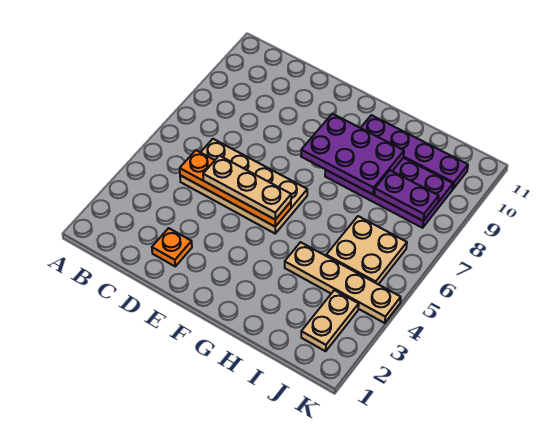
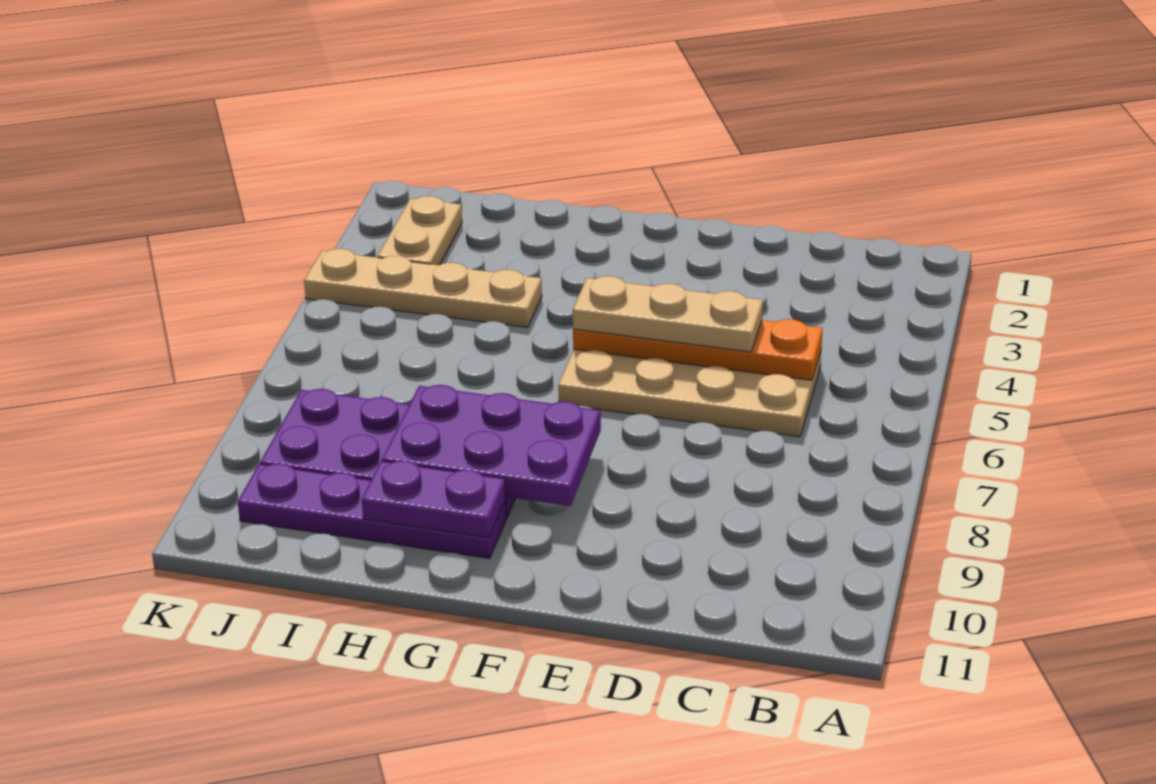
orange 1x1 plate [152,228,192,266] -> none
tan 2x2 plate [326,216,407,284] -> none
purple 1x2 plate [375,170,439,221] -> purple 1x2 plate moved to [362,461,506,538]

